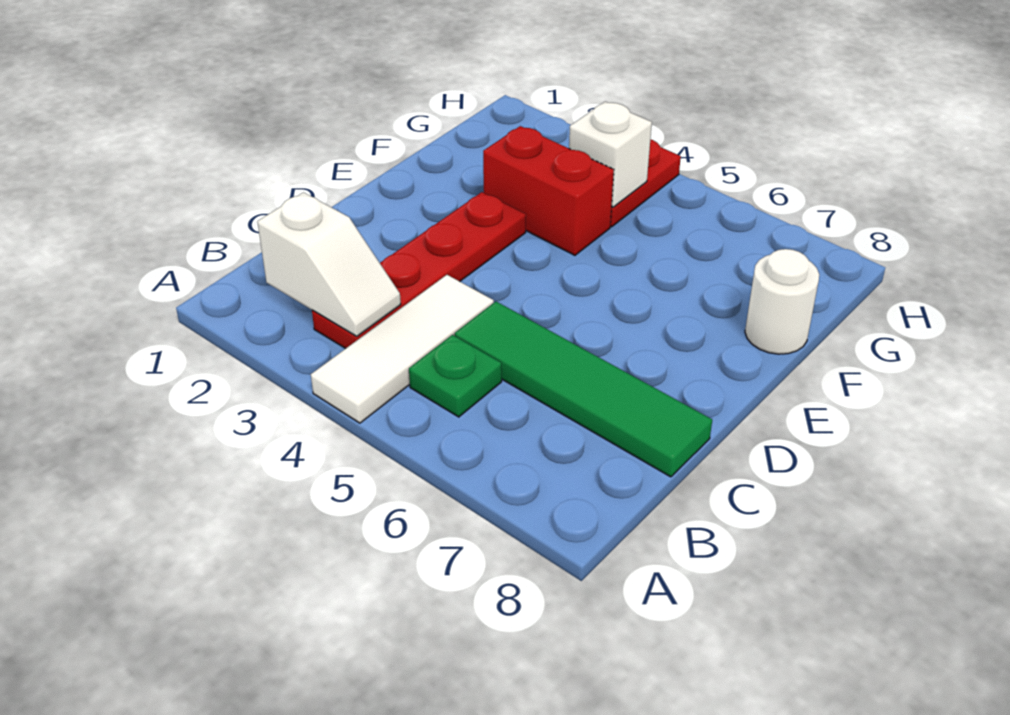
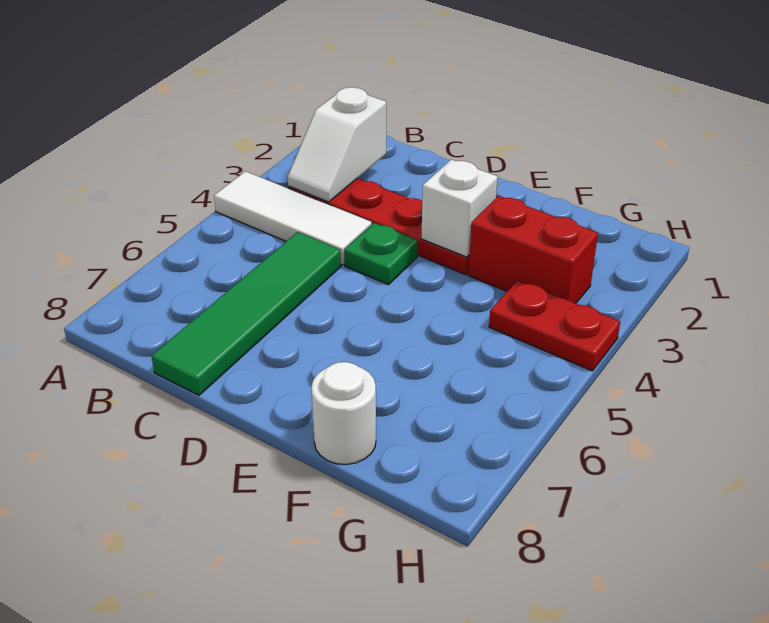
green 1x1 plate [409,335,502,417] -> green 1x1 plate moved to [344,223,418,285]
red 1x2 brick [483,126,614,255] -> red 1x2 brick turned to [468,196,598,303]
white 1x1 brick [569,102,652,207] -> white 1x1 brick moved to [421,159,498,257]

